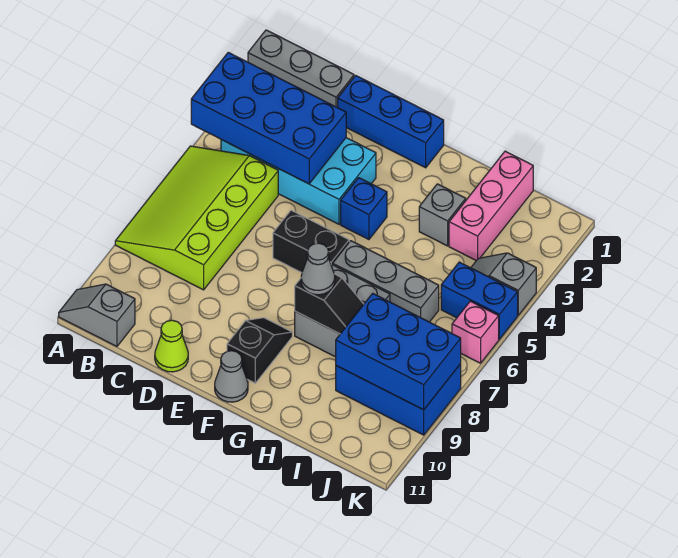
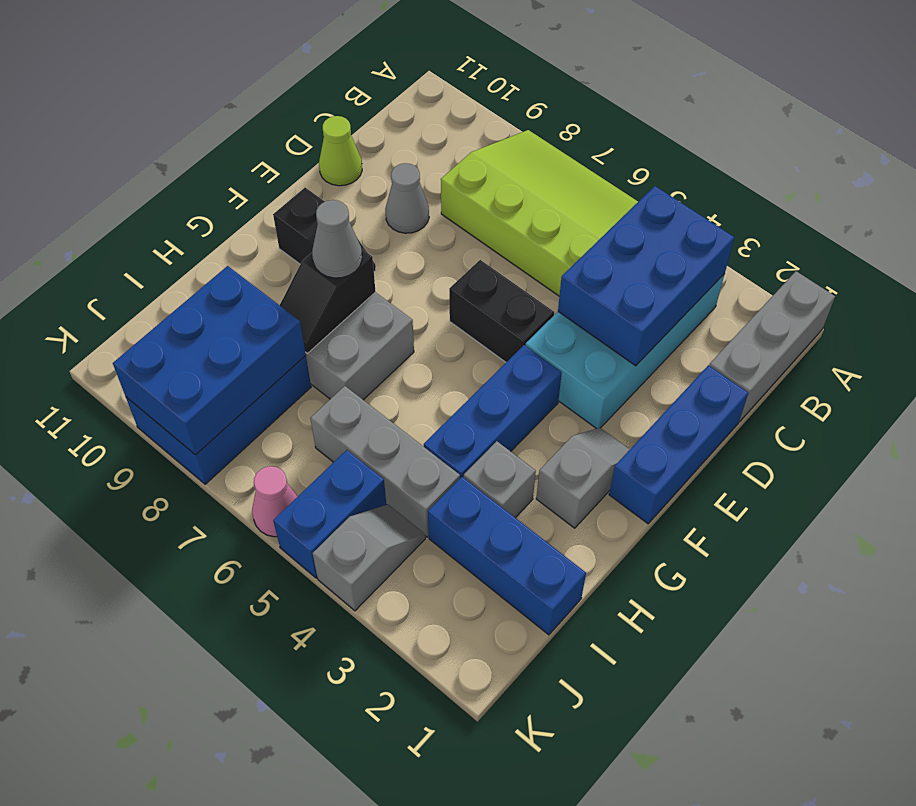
blue 2x4 brick [191,52,346,184] -> blue 2x3 brick [558,186,735,366]
grey 1x2 slope [59,284,135,346] -> grey 1x2 slope moved to [536,428,630,528]
black 1x2 brick [273,210,349,273] -> black 1x2 brick turned to [449,260,554,362]
blue 1x1 brick [341,178,387,240] -> blue 1x3 brick [424,345,562,478]
grey 1x1 cone [215,351,248,402] -> grey 1x1 cone moved to [385,163,429,233]
grey 1x3 brick [333,241,439,322] -> grey 1x3 brick turned to [310,386,460,537]
pink 1x3 brick [449,151,533,261] -> blue 1x3 brick [428,477,586,635]
pink 1x1 brick [452,301,499,363] -> pink 1x1 cone [252,466,298,537]

